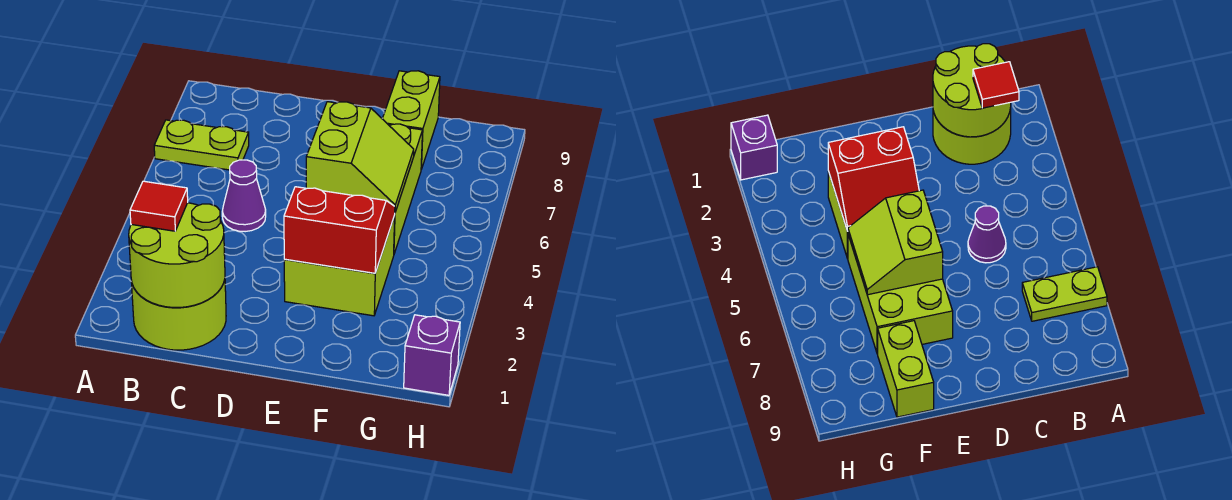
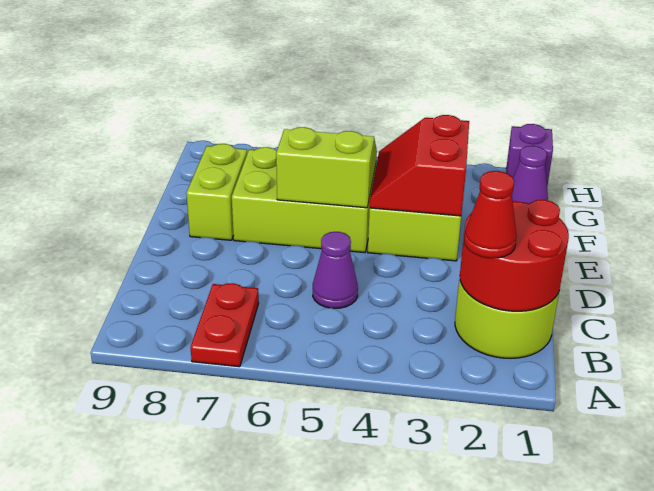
lime 1x2 plate [154,120,249,170] -> red 1x2 plate [190,283,259,367]
lime 2x2 round brick [129,203,225,307] -> red 2x2 round brick [460,200,569,311]
red 1x1 tile [130,181,188,231] -> red 1x1 cone [464,171,517,258]
lime 1x2 brick [382,71,440,169] -> lime 1x2 brick turned to [186,144,247,240]
none -> purple 1x1 cone [512,146,548,204]

